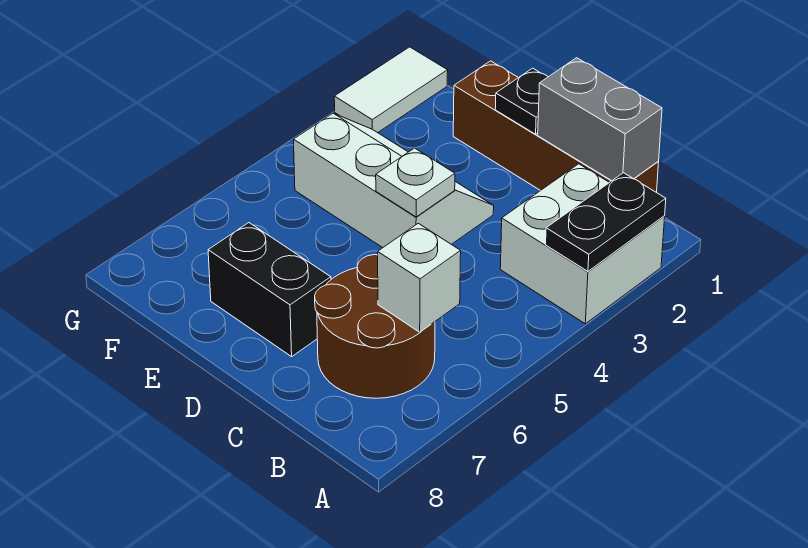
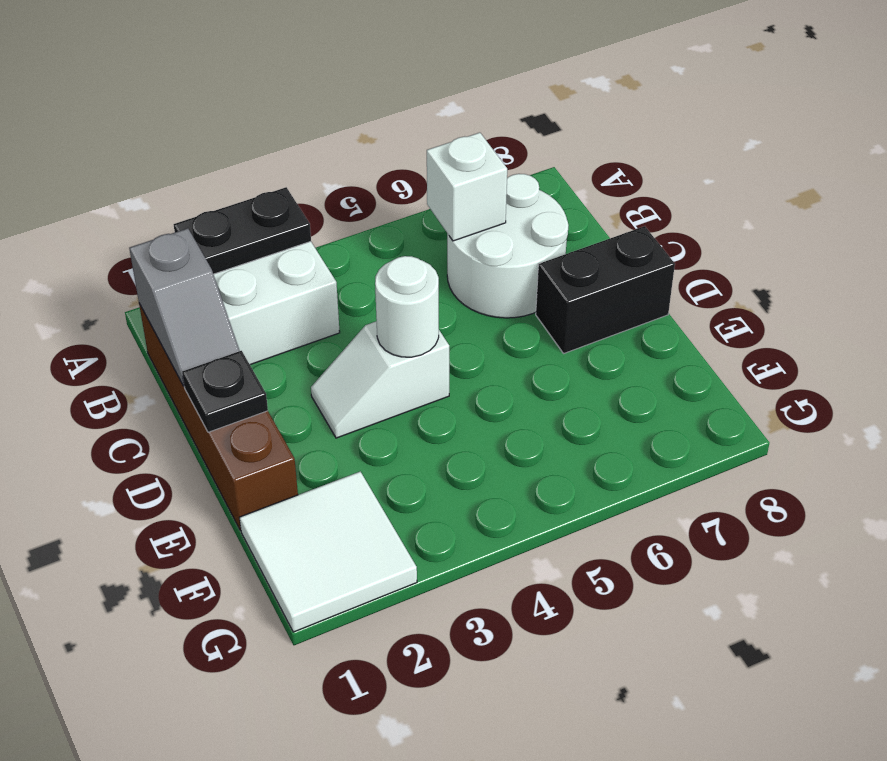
grey 1x2 brick [538,58,662,181] -> grey 1x2 slope [129,228,240,386]
brown 2x2 round brick [315,255,435,398] -> white 2x2 round brick [447,174,568,318]
white 2x3 slope [293,113,494,248] -> white 1x2 slope [311,321,449,438]
white 1x1 plate [376,148,455,217] -> white 1x1 round brick [375,256,439,357]
black 1x2 brick [208,223,331,357] -> black 1x2 brick turned to [536,226,675,353]
white 1x2 tile [334,47,448,133] -> white 2x2 tile [239,472,417,632]

